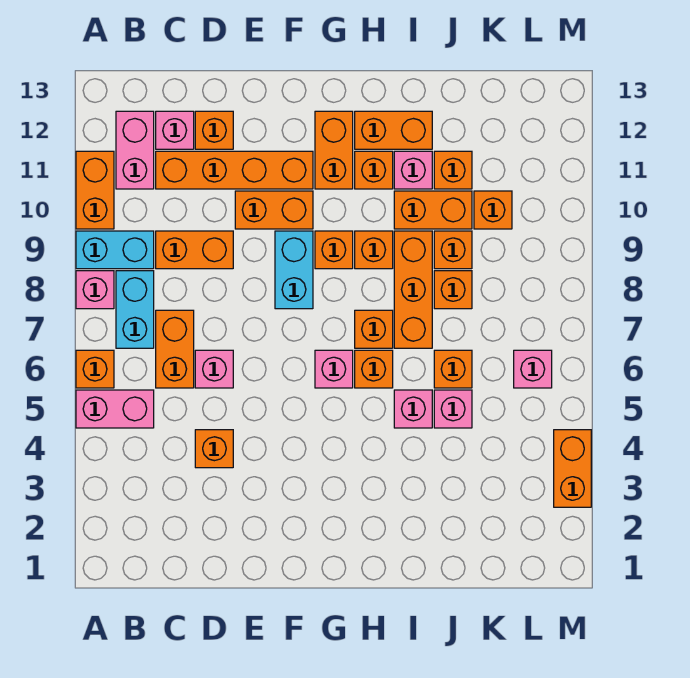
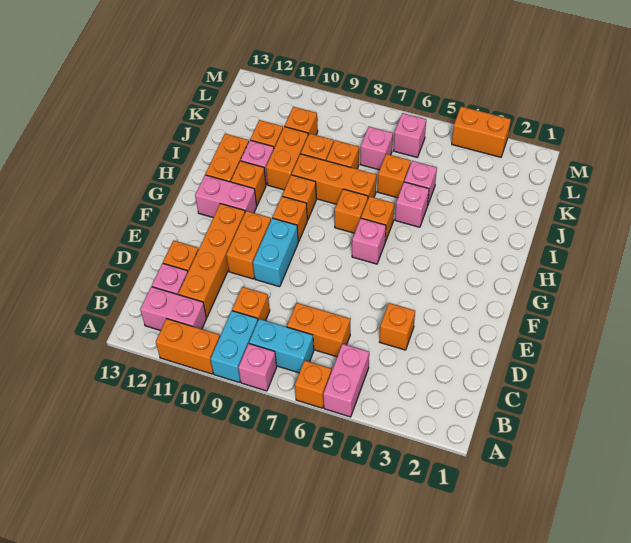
orange 1x2 brick [156,231,233,269] -> orange 1x1 brick [232,287,270,321]
pink 1x1 brick [195,350,233,388] -> pink 1x1 brick moved to [360,127,393,170]
cyan 1x2 brick [275,231,313,309] -> cyan 1x2 brick turned to [253,218,298,287]
orange 1x2 brick [315,111,353,189] -> pink 1x2 brick [195,175,257,218]

